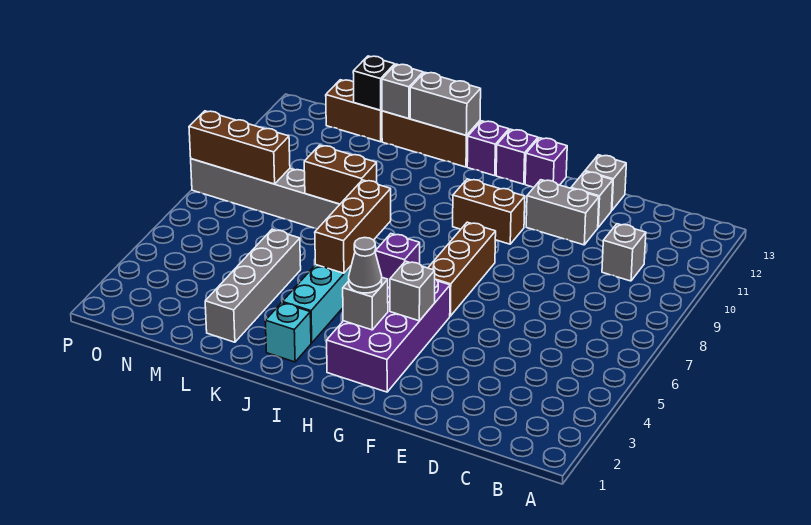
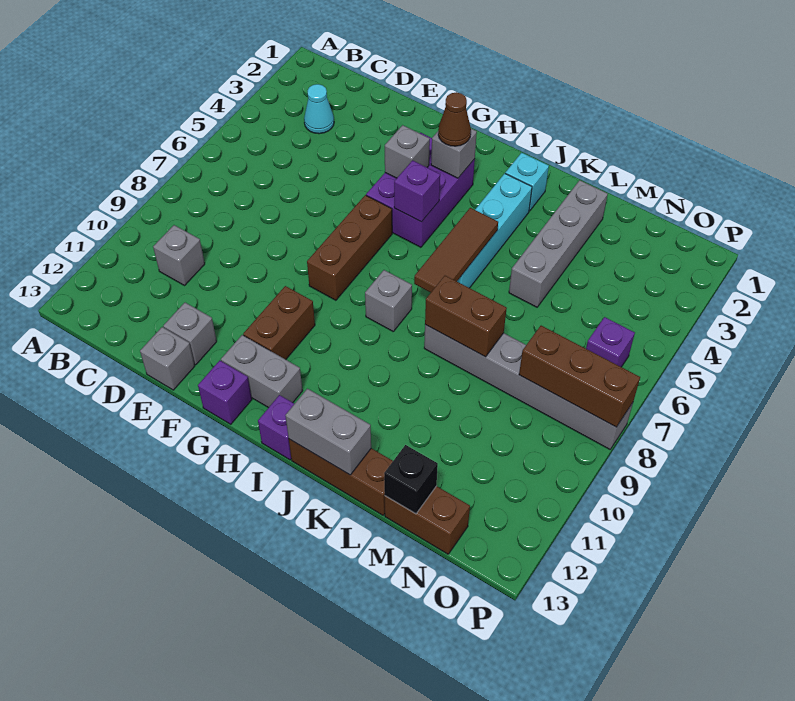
none -> cyan 1x1 cone [304,84,334,134]
grey 1x2 brick [526,180,599,245] -> grey 1x2 brick moved to [221,335,303,408]
purple 2x4 brick [327,279,450,392] -> purple 2x3 brick [366,133,475,247]
brown 1x2 brick [453,179,525,244] -> brown 1x2 brick turned to [243,286,315,359]
grey 1x1 cone [349,238,382,293] -> brown 1x1 cone [438,92,471,146]
purple 1x1 brick [496,129,538,184] -> purple 1x1 brick moved to [586,317,635,367]
brown 1x3 brick [315,180,391,273] -> brown 1x3 tile [414,208,498,292]
grey 1x1 brick [382,64,423,119] -> grey 1x1 brick moved to [365,270,412,331]

